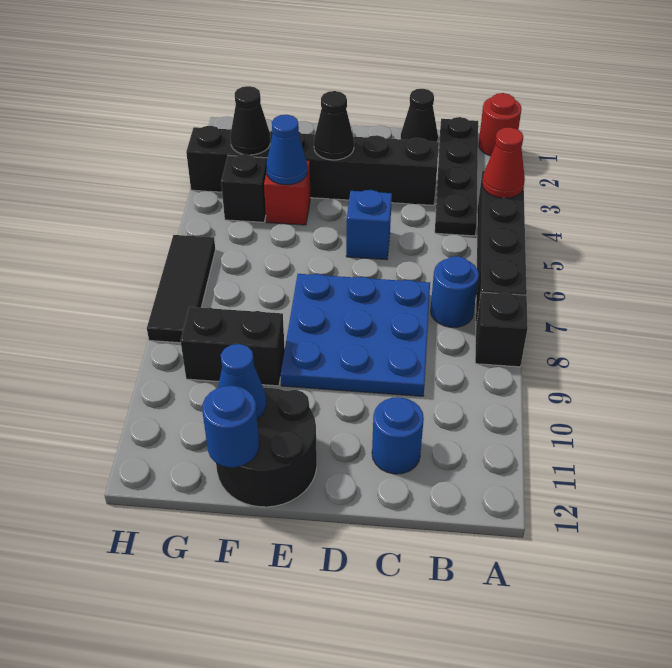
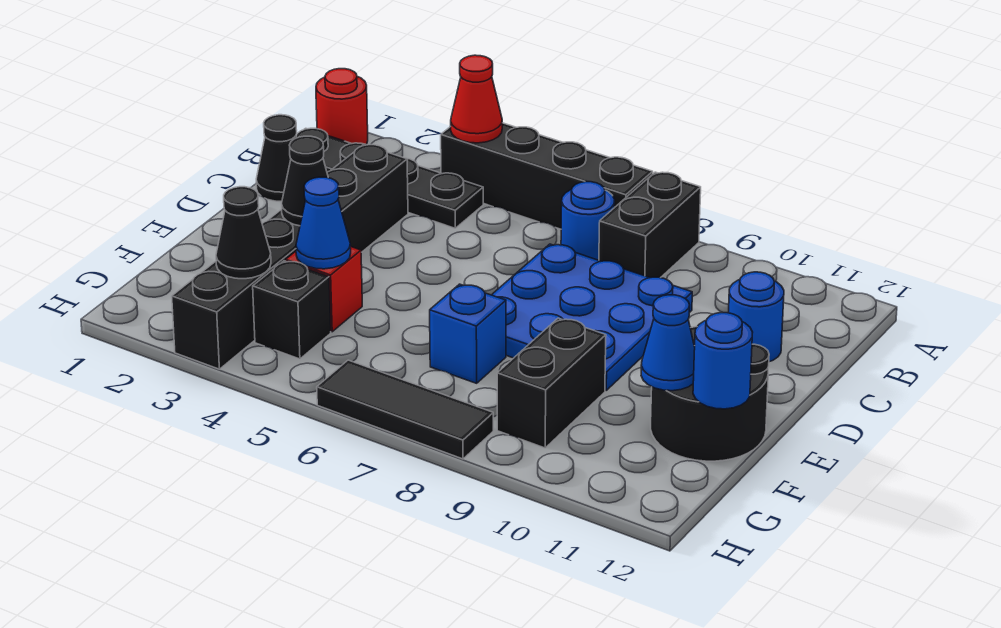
black 1x1 brick [475,292,528,367] -> black 1x2 brick [599,172,701,278]
blue 1x1 brick [346,190,392,260] -> blue 1x1 brick moved to [430,284,506,383]

